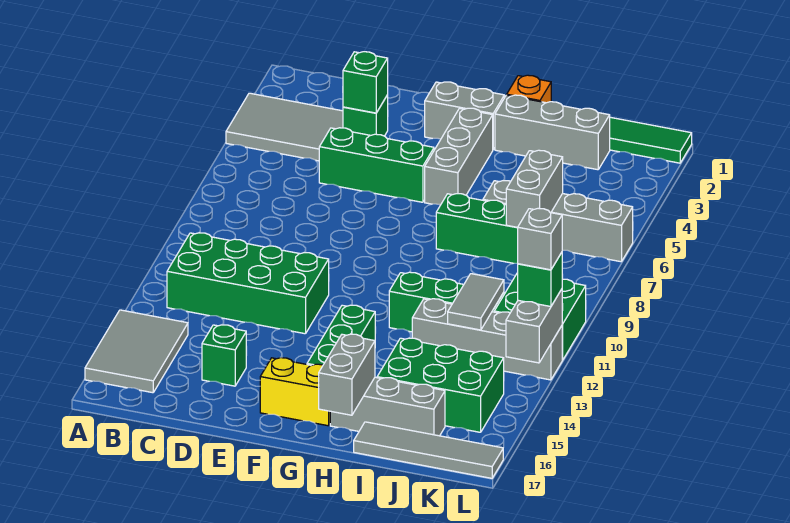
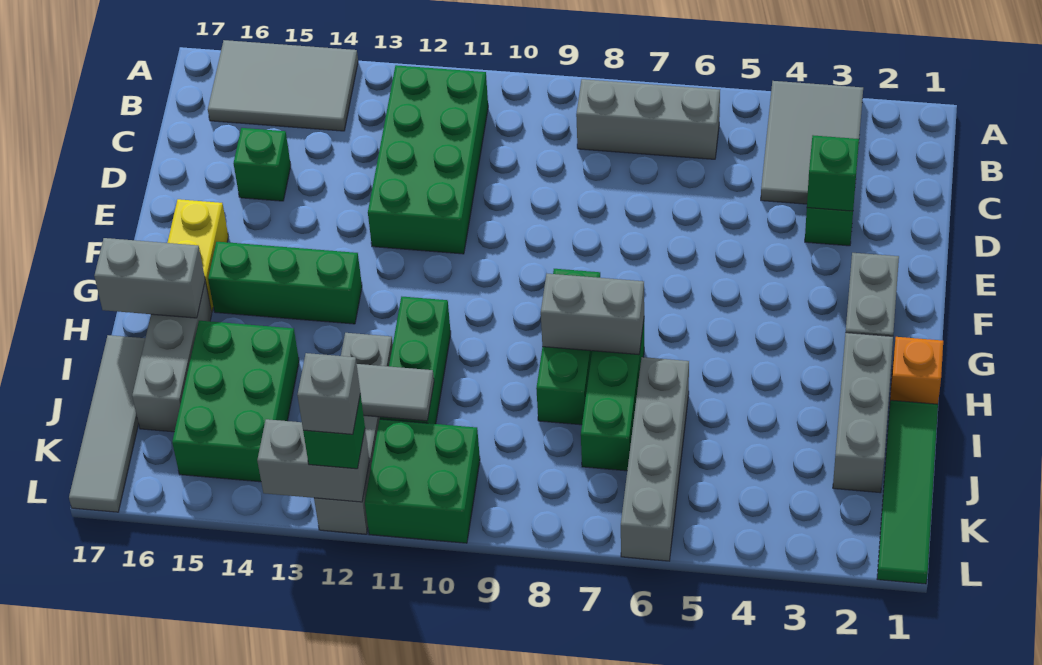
green 1x3 brick [319,128,434,202] -> green 1x3 brick moved to [536,269,600,425]
grey 1x3 brick [425,108,493,205] -> grey 1x3 brick moved to [576,79,720,159]
grey 1x2 brick [506,150,563,227] -> grey 1x2 brick moved to [541,274,644,355]

